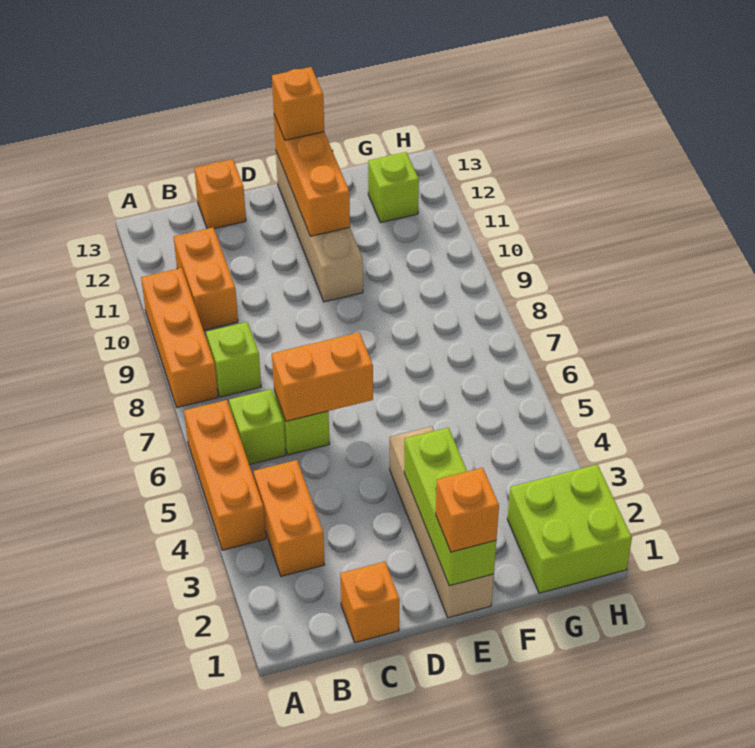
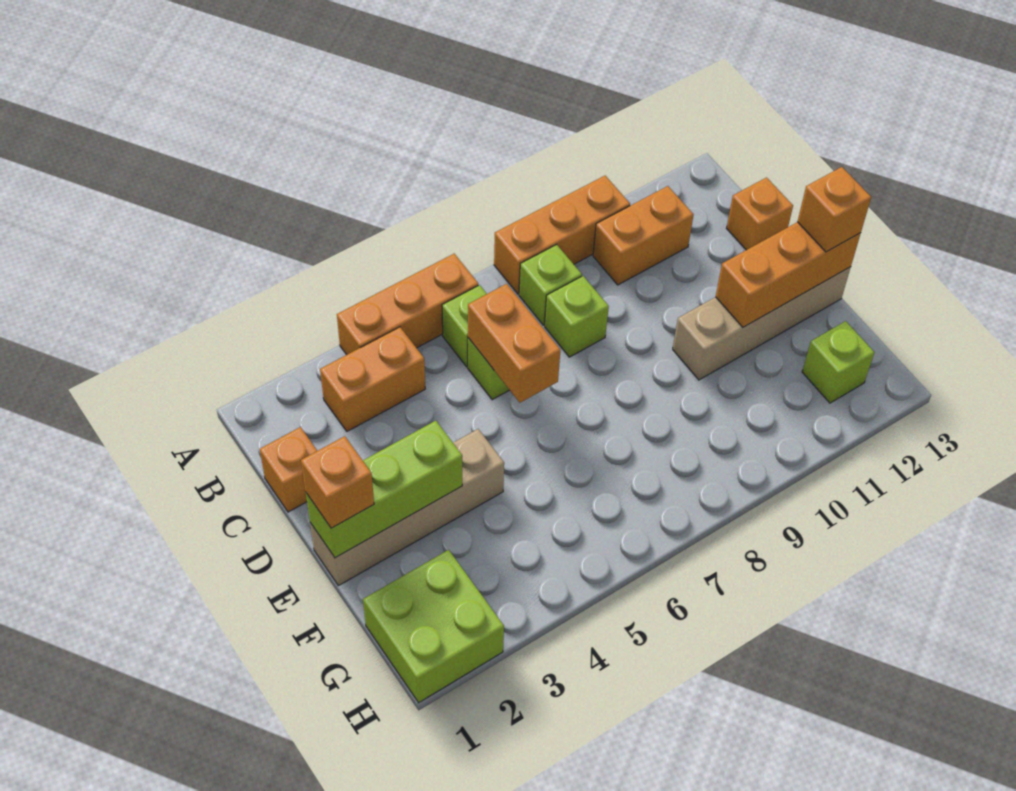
none -> lime 1x1 brick [545,276,609,357]

